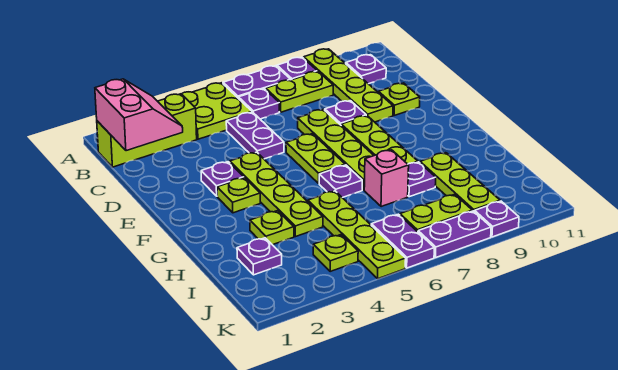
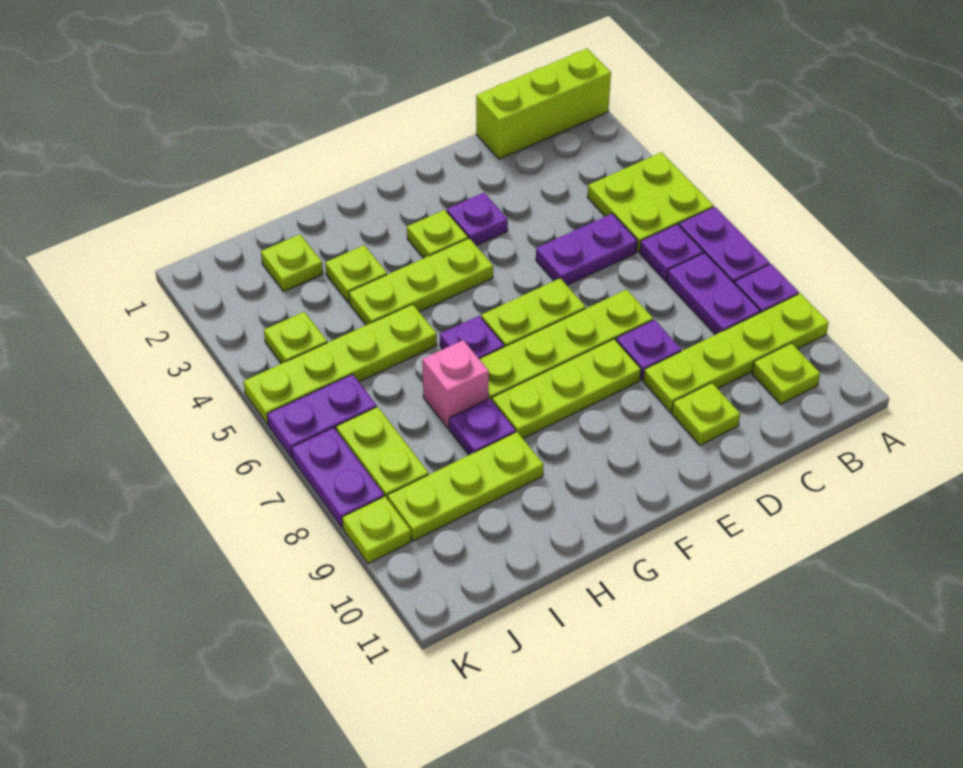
lime 1x3 brick [97,94,197,167] -> lime 1x3 brick turned to [476,49,611,159]
pink 2x2 slope [95,79,183,151] -> none
lime 1x2 plate [266,71,333,112] -> purple 1x2 plate [667,253,760,335]
purple 1x1 plate [346,55,386,84] -> lime 1x1 plate [752,343,820,404]
lime 1x4 plate [230,152,323,237] -> lime 1x3 plate [349,238,493,325]
purple 1x1 plate [237,238,282,275] -> lime 1x1 plate [261,235,323,291]
purple 1x1 plate [475,201,519,237] -> lime 1x1 plate [342,496,411,564]

